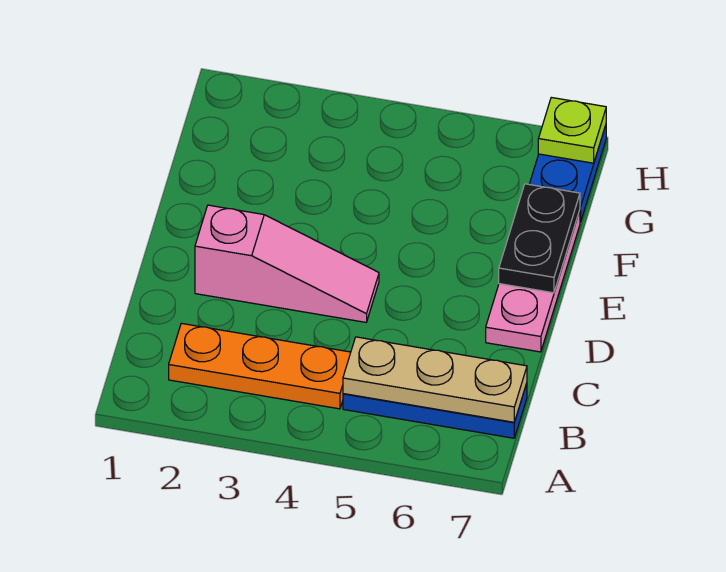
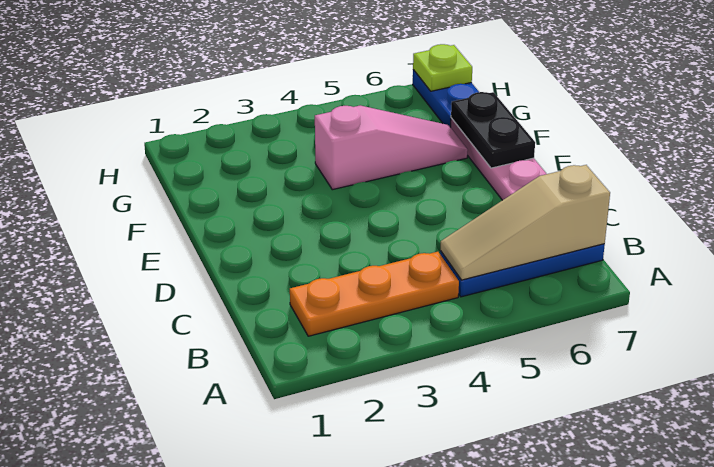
tan 1x3 plate [343,337,527,422] -> tan 1x3 slope [441,165,610,280]
pink 1x3 slope [195,205,379,322] -> pink 1x3 slope moved to [315,106,468,190]

